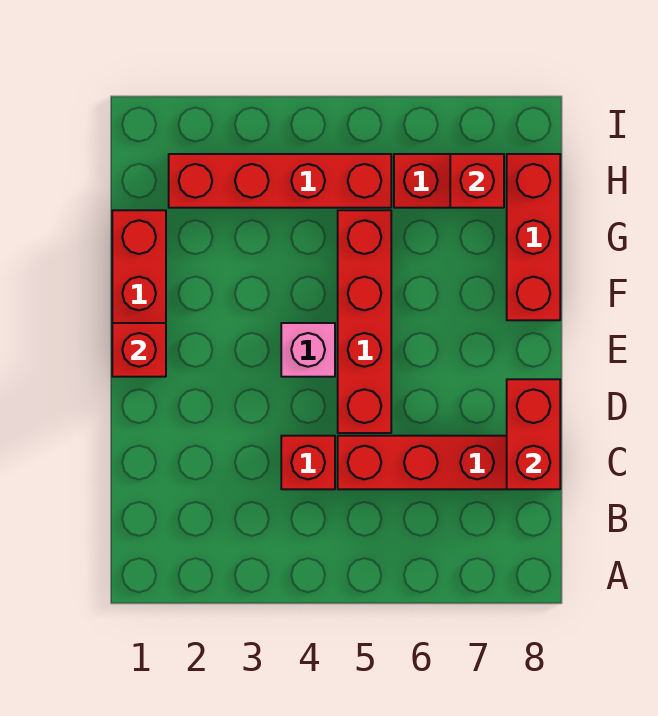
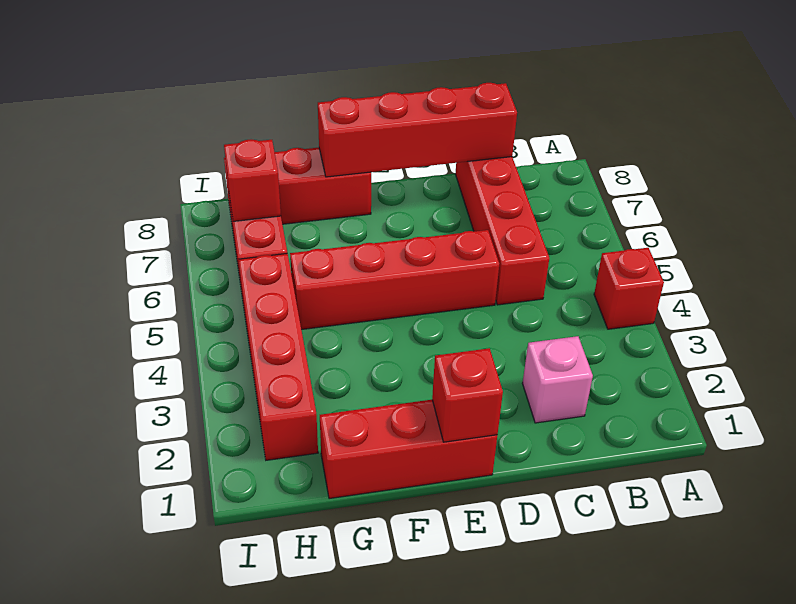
red 1x1 brick [281,436,335,489] -> red 1x1 brick moved to [594,248,664,329]
red 1x2 brick [507,379,560,489] -> red 1x4 brick [318,83,517,177]
pink 1x1 brick [281,323,335,377] -> pink 1x1 brick moved to [522,336,593,423]

